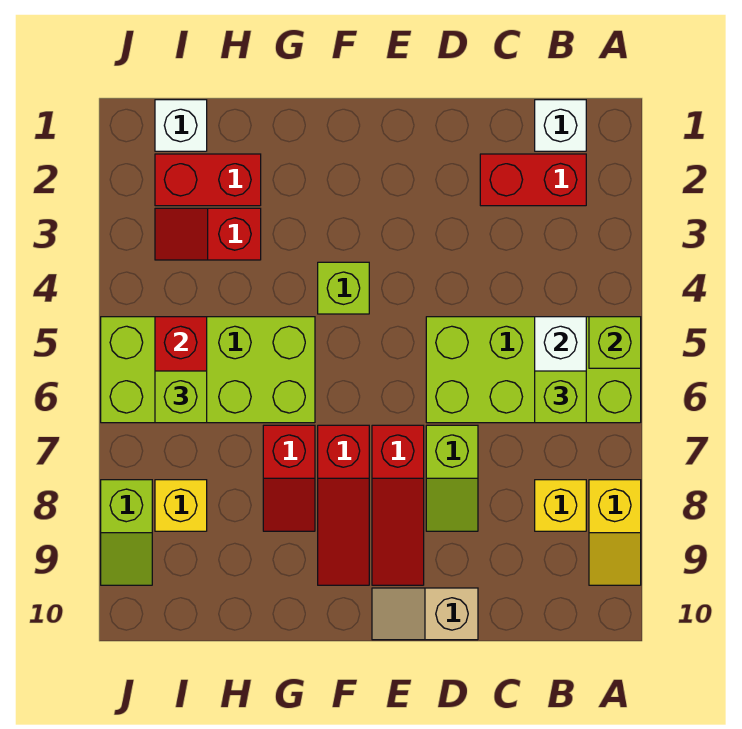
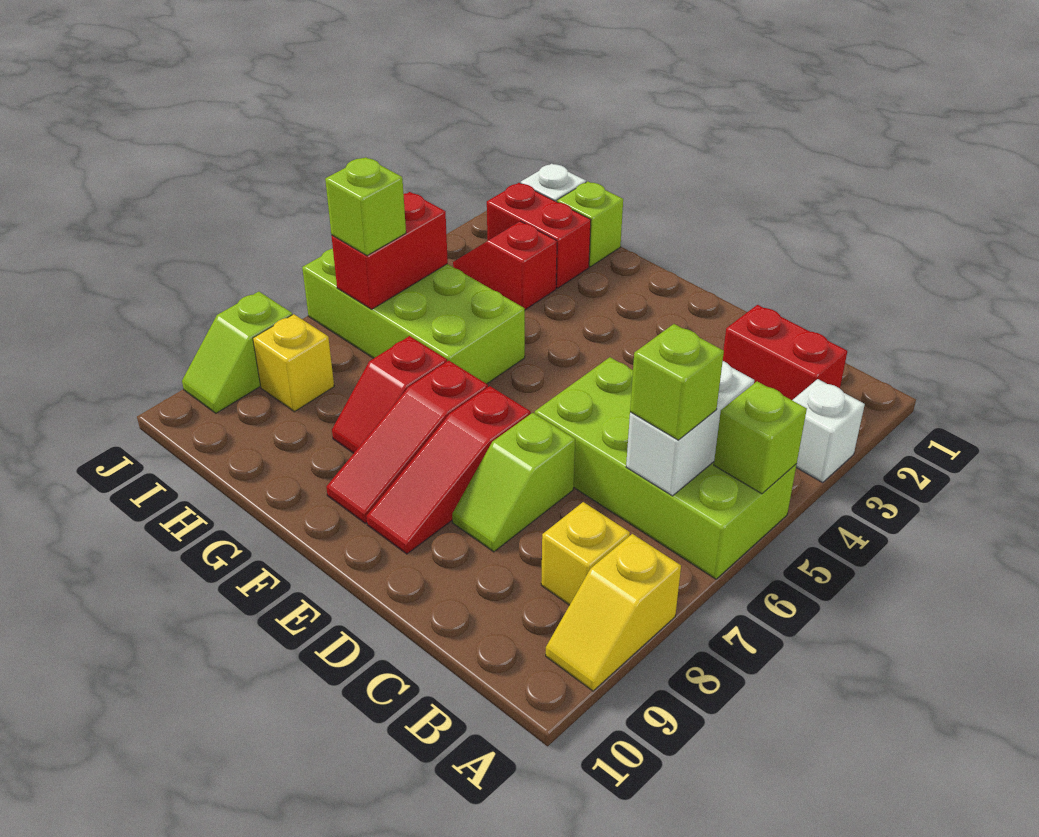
white 1x1 brick [535,100,586,151] -> white 1x1 brick moved to [792,379,865,483]
tan 1x2 slope [372,588,478,640] -> none
lime 1x1 brick [318,262,369,314] -> lime 1x1 brick moved to [557,181,623,267]

